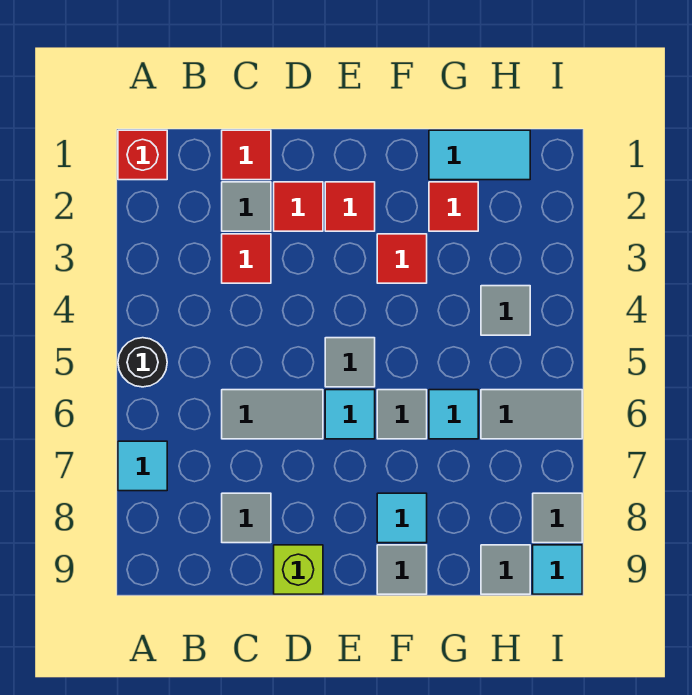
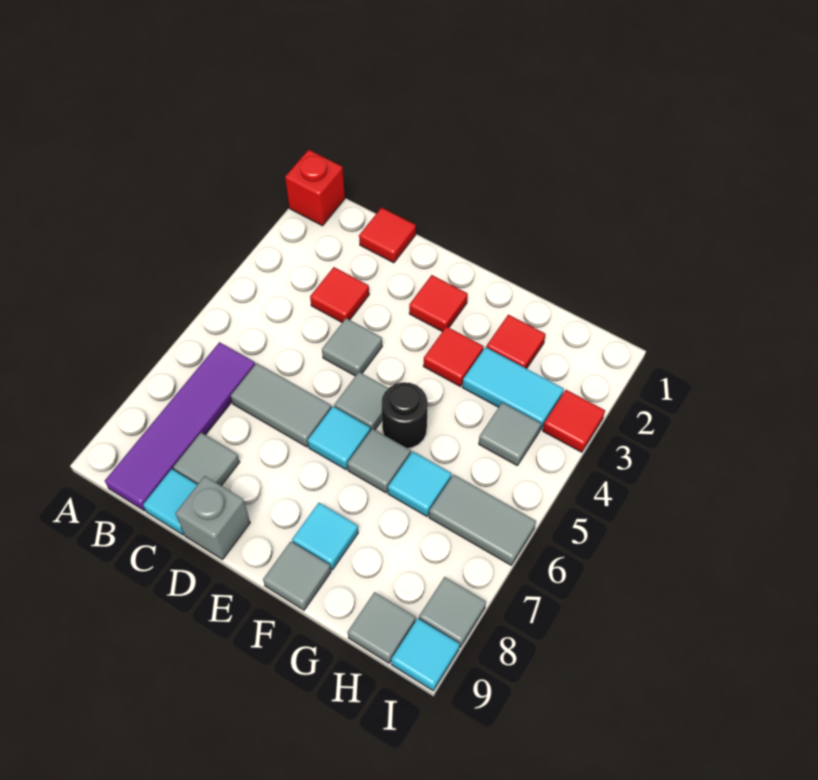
black 1x1 round brick [118,338,167,387] -> black 1x1 round brick moved to [381,382,428,448]
cyan 1x1 tile [118,441,167,491] -> cyan 1x1 tile moved to [143,469,197,535]
none -> purple 1x4 tile [105,342,255,511]
grey 1x1 tile [222,182,271,231] -> grey 1x1 tile moved to [322,318,382,376]
red 1x1 tile [274,182,323,231] -> red 1x1 tile moved to [543,390,605,452]
lime 1x1 brick [274,545,323,594] -> grey 1x1 brick [175,476,250,559]
cyan 1x2 tile [429,130,530,180] -> cyan 1x2 tile moved to [462,347,564,430]

